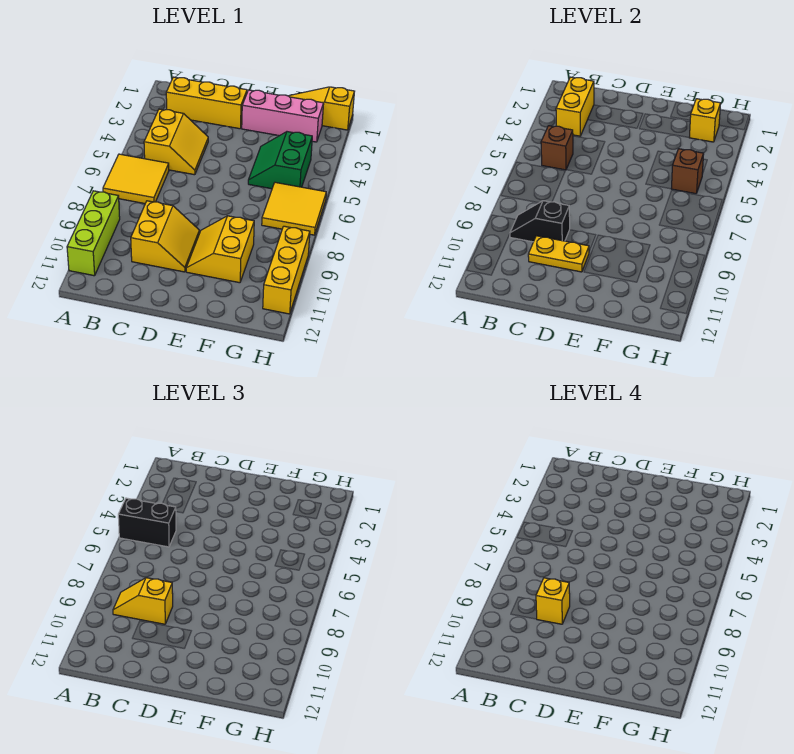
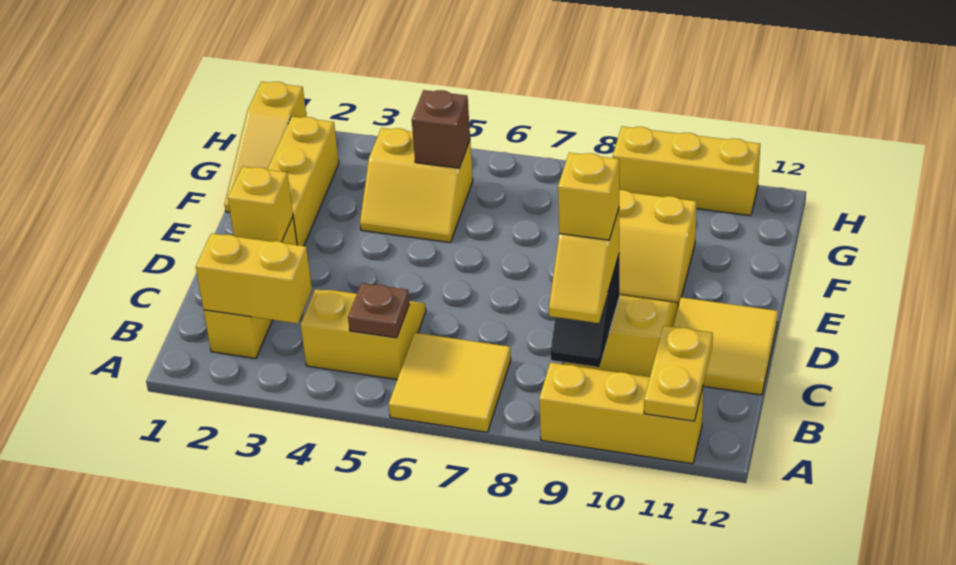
black 1x2 brick [118,498,176,547] -> none
lime 1x3 brick [67,191,120,276] -> yellow 1x3 brick [539,363,703,464]
brown 1x1 brick [541,126,573,170] -> brown 1x1 plate [348,283,409,338]
yellow 1x2 plate [528,236,589,272] -> yellow 1x2 plate moved to [644,326,713,421]
pink 1x3 brick [242,90,324,142] -> yellow 1x3 brick [267,117,339,246]
green 2x2 slope [248,132,312,189] -> yellow 2x2 slope [360,128,473,242]
yellow 1x1 brick [689,99,721,142] -> yellow 1x1 brick moved to [228,166,293,242]
yellow 2x2 tile [262,182,326,235] -> yellow 2x2 tile moved to [673,297,778,395]

